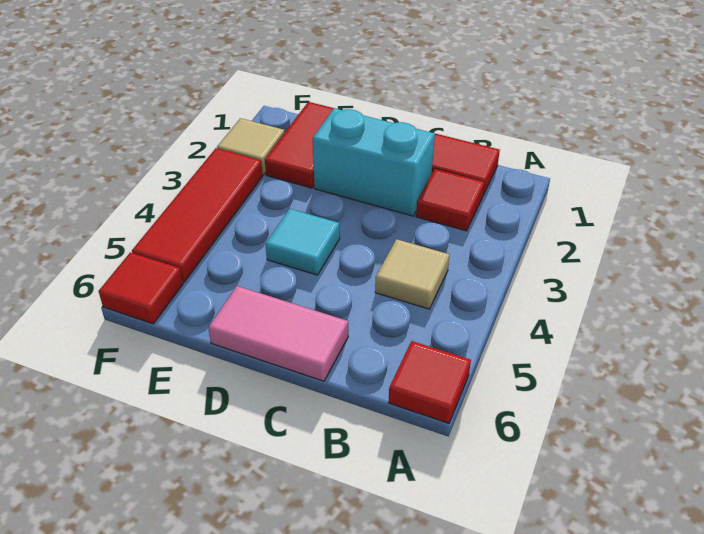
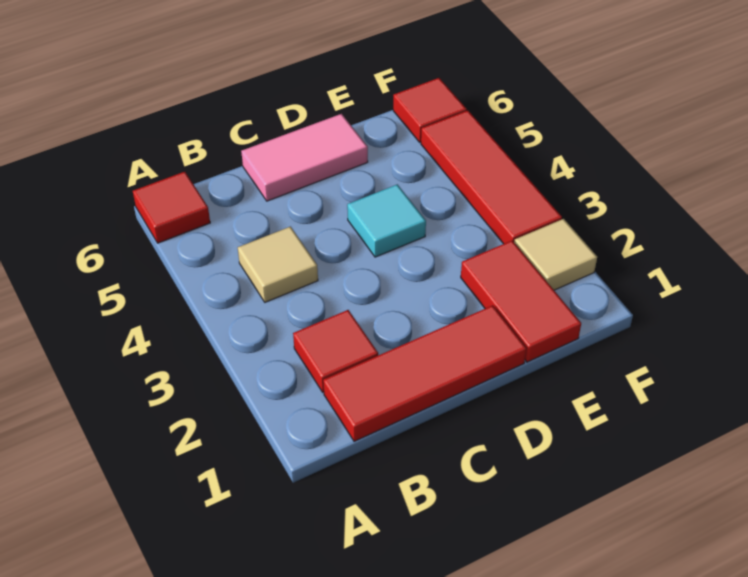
cyan 1x2 brick [313,108,435,216] -> none

